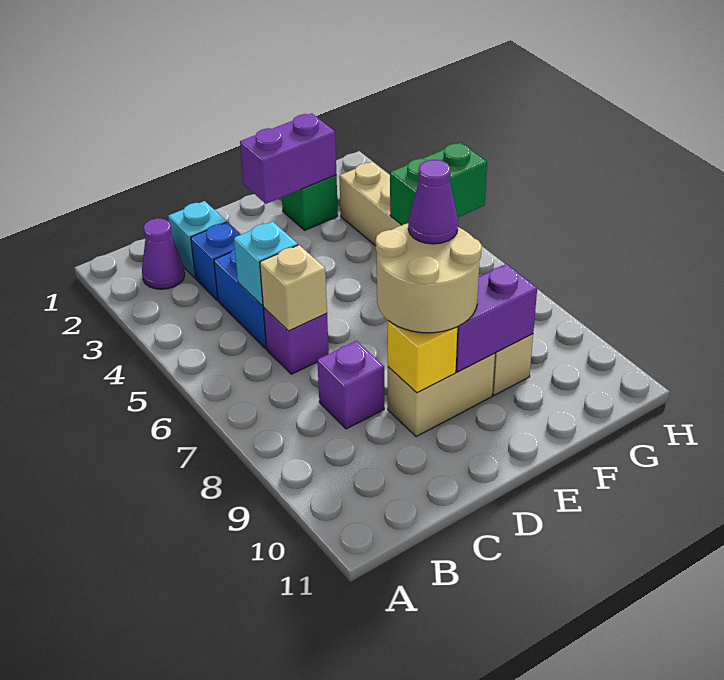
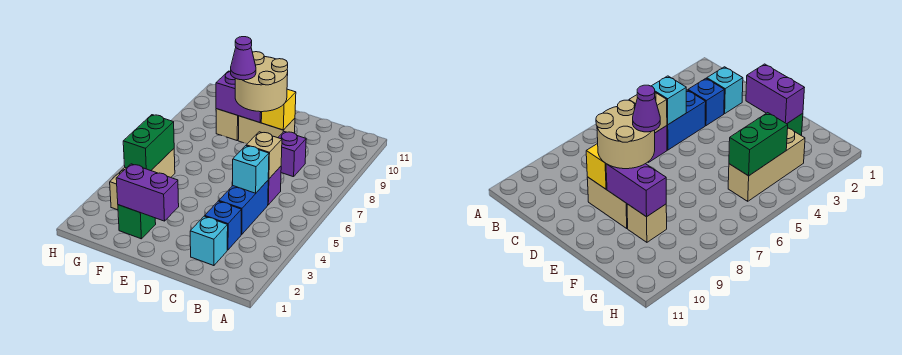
purple 1x1 cone [142,218,185,289] -> none
green 1x2 brick [390,142,487,225] -> green 1x2 brick turned to [123,115,174,171]

